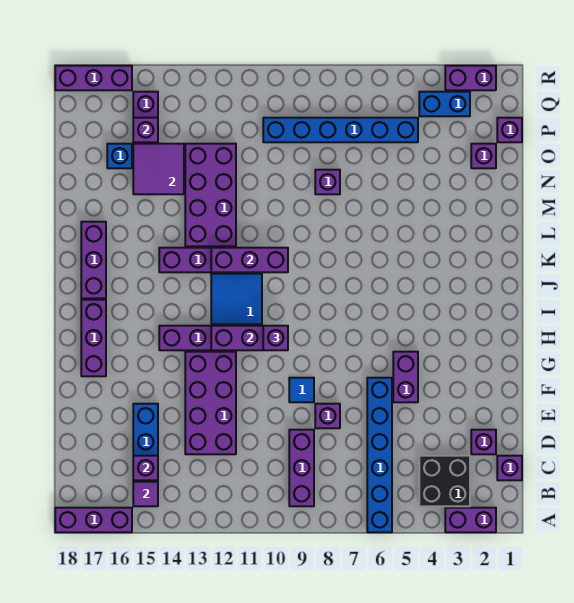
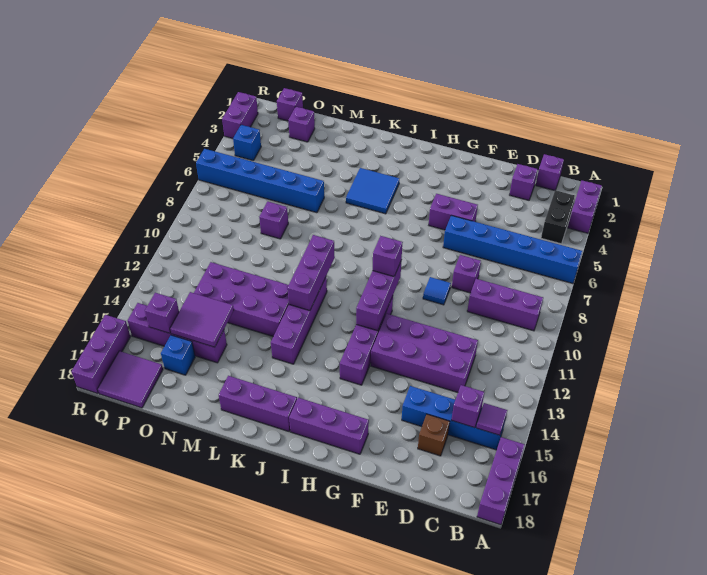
black 2x2 brick [419,456,470,506] -> black 1x2 brick [541,190,575,244]
none -> brown 1x1 brick [418,414,450,456]
blue 2x2 tile [211,274,262,324] -> blue 2x2 tile moved to [346,168,399,214]
blue 1x6 brick [263,118,418,142] -> blue 1x6 brick turned to [196,149,324,213]
none -> purple 2x2 tile [98,351,163,408]
blue 1x2 brick [419,92,470,116] -> blue 1x1 brick [233,125,261,161]

